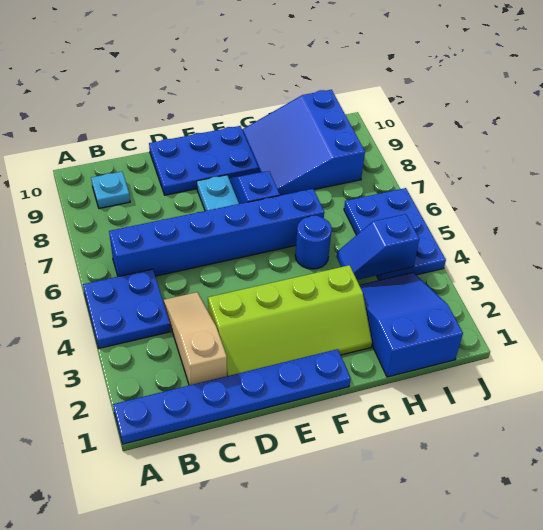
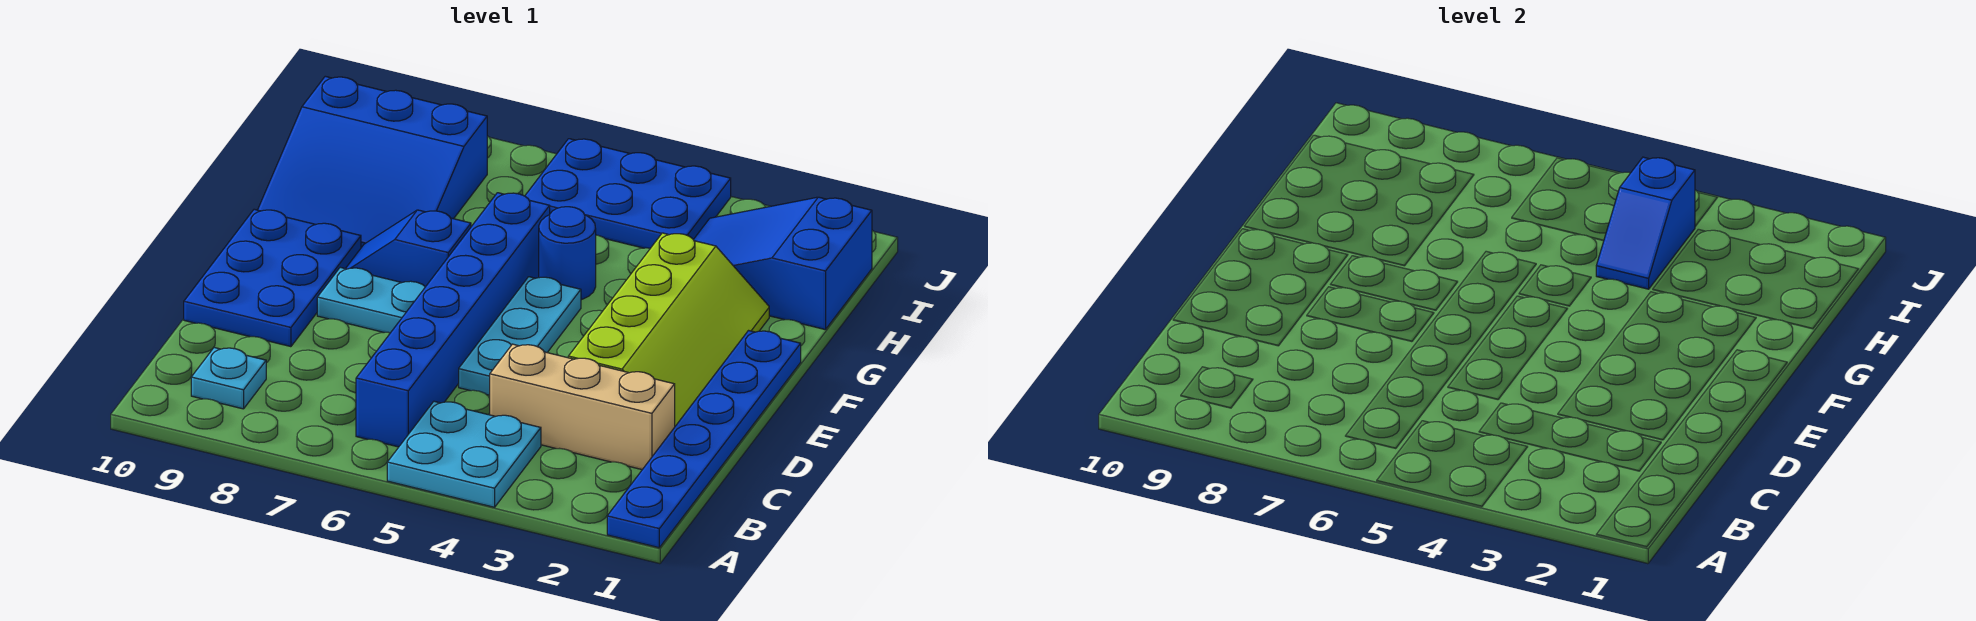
blue 2x2 plate [83,269,170,348] -> cyan 2x2 plate [387,401,541,507]
tan 1x3 slope [164,292,227,385] -> tan 1x3 brick [490,344,675,470]
none -> cyan 1x3 plate [459,277,581,395]

